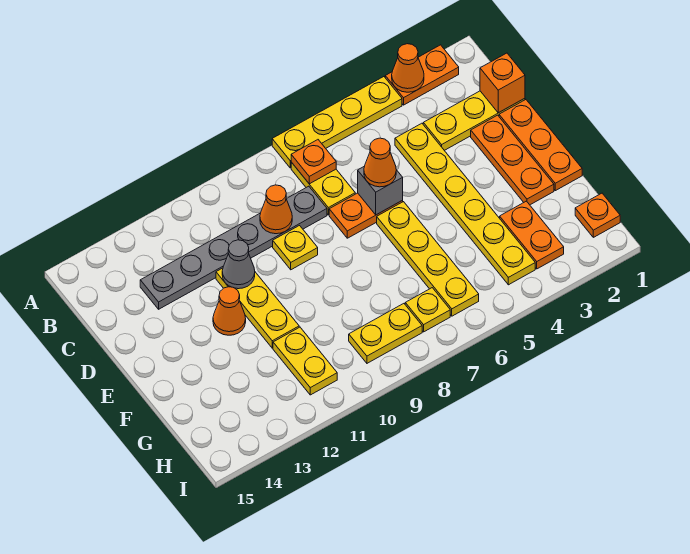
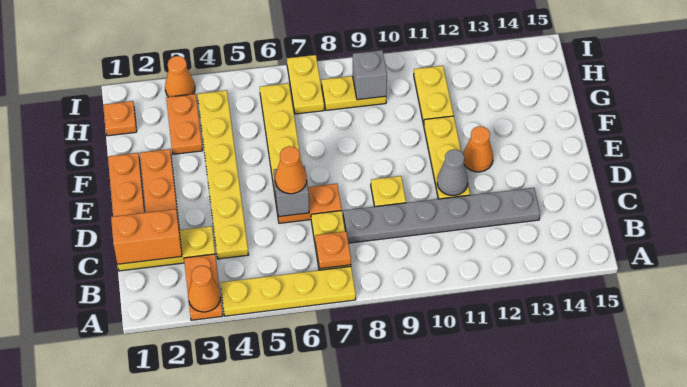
orange 1x2 plate [385,45,459,105] -> orange 1x2 plate turned to [184,254,223,320]
orange 1x1 brick [480,53,525,113] -> orange 1x2 brick [111,209,182,264]
orange 1x1 cone [260,185,292,234] -> orange 1x1 cone moved to [165,56,195,97]
yellow 1x1 plate [405,288,450,332] -> yellow 1x2 plate [287,55,324,114]
none -> grey 1x1 brick [353,50,387,100]

